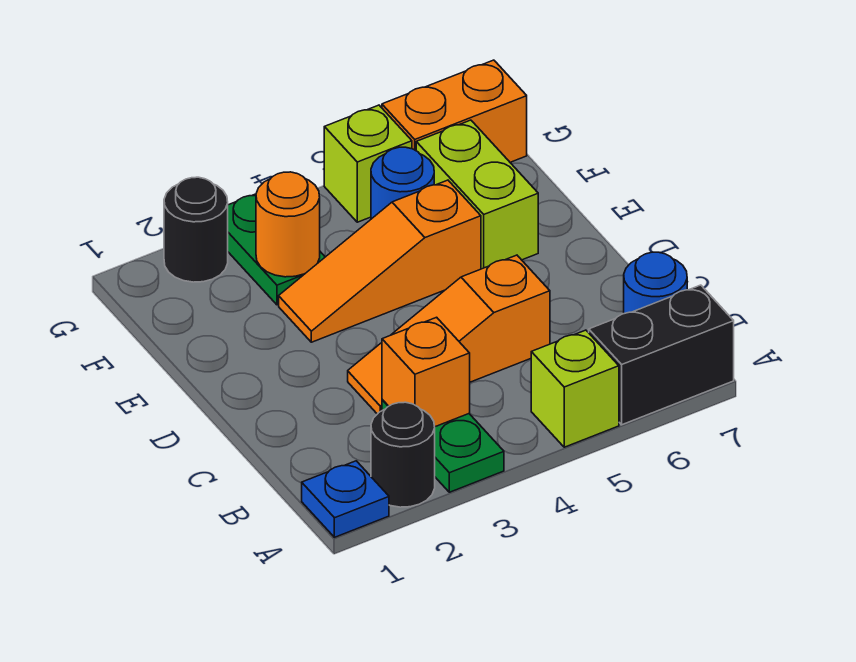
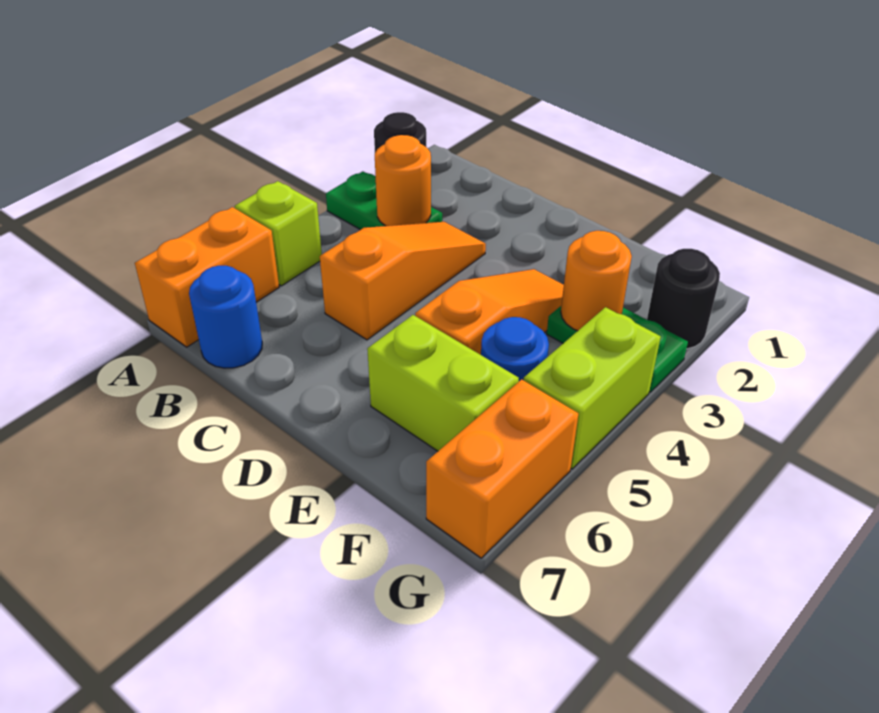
blue 1x1 plate [302,461,389,537] -> none
black 1x2 brick [589,285,734,425] -> orange 1x2 brick [135,207,279,347]
orange 1x1 brick [382,317,470,427] -> orange 1x1 round brick [375,135,431,226]
lime 1x1 brick [324,105,412,222] -> lime 1x2 brick [524,307,661,469]

